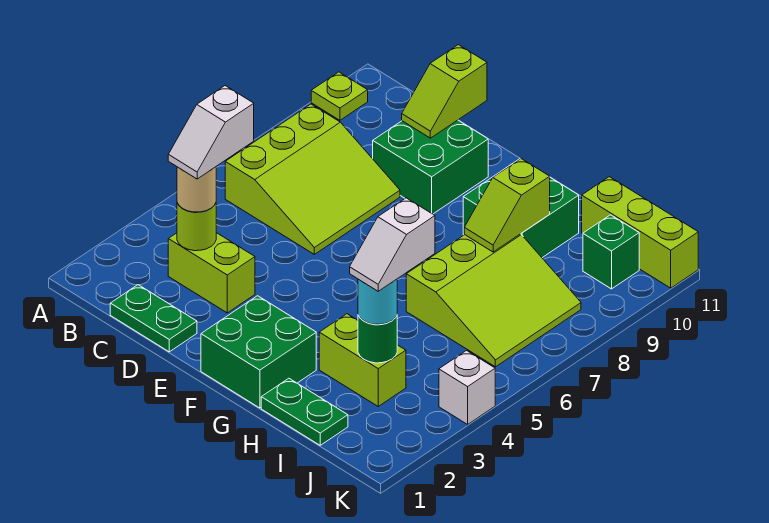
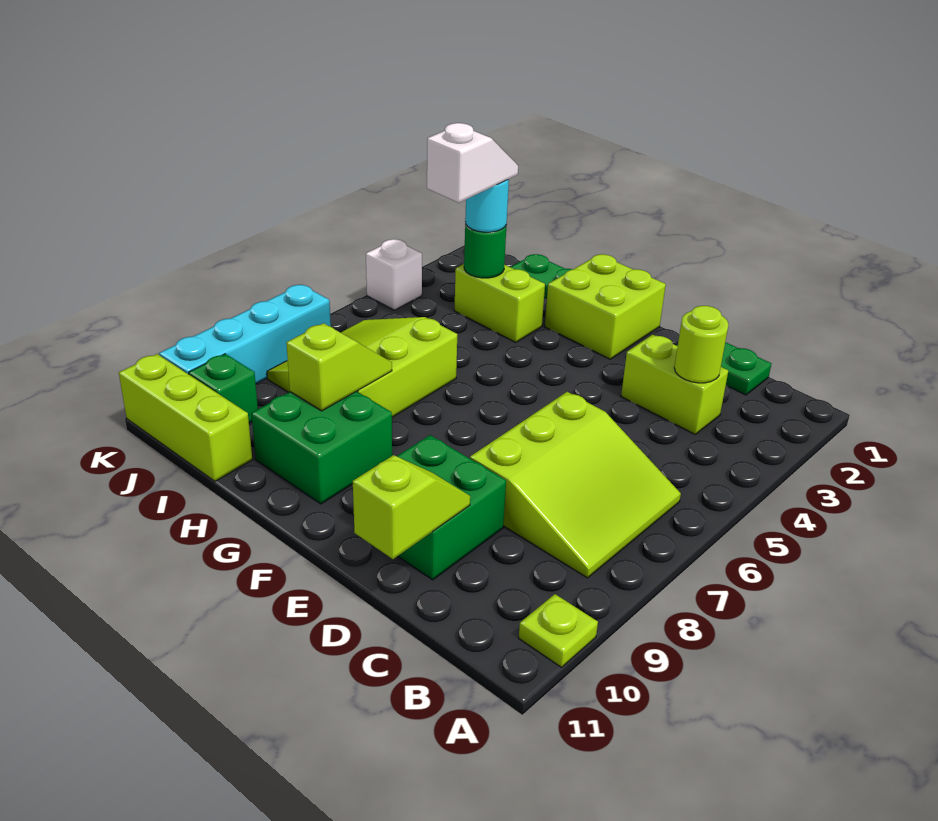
lime 3x3 slope [225,104,400,254] -> lime 3x3 slope turned to [470,392,681,578]
tan 1x1 round brick [177,167,216,212] -> none
white 1x2 slope [168,86,254,179] -> none
green 2x2 brick [201,296,316,408] -> lime 2x2 brick [545,254,666,359]
none -> cyan 1x4 brick [159,285,331,384]

